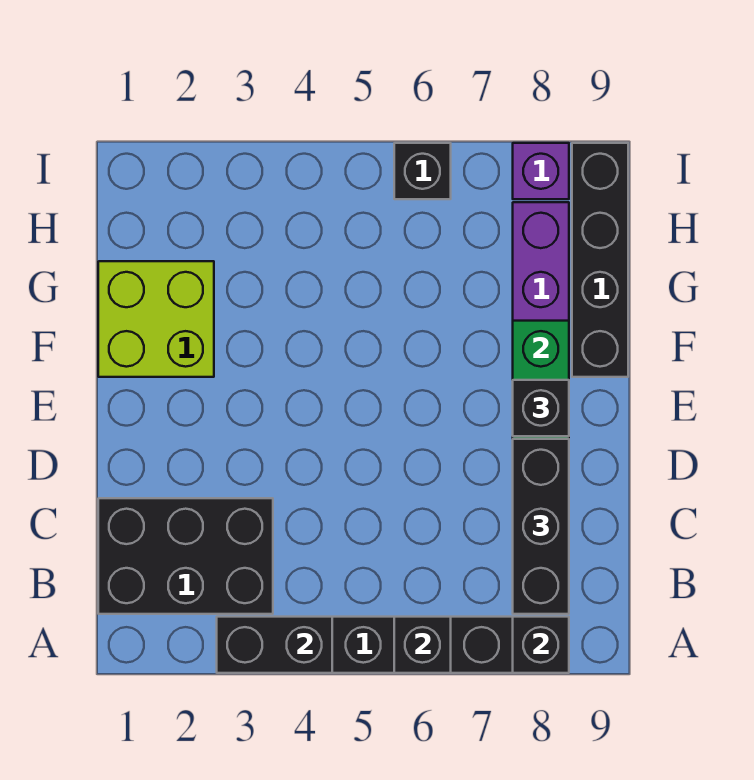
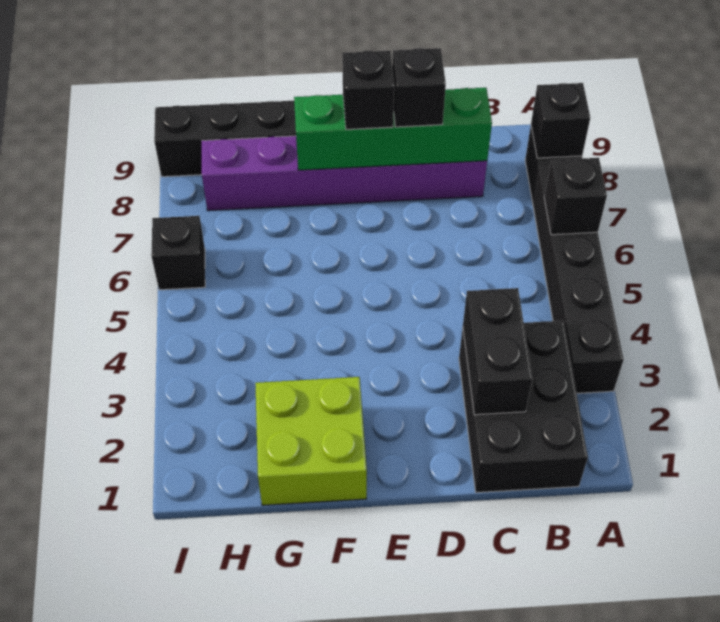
black 1x2 brick [217,617,332,673] -> black 1x2 brick moved to [463,288,532,415]
black 1x3 brick [513,439,569,614] -> black 1x1 brick [392,48,446,127]
purple 1x1 brick [513,143,569,199] -> none

